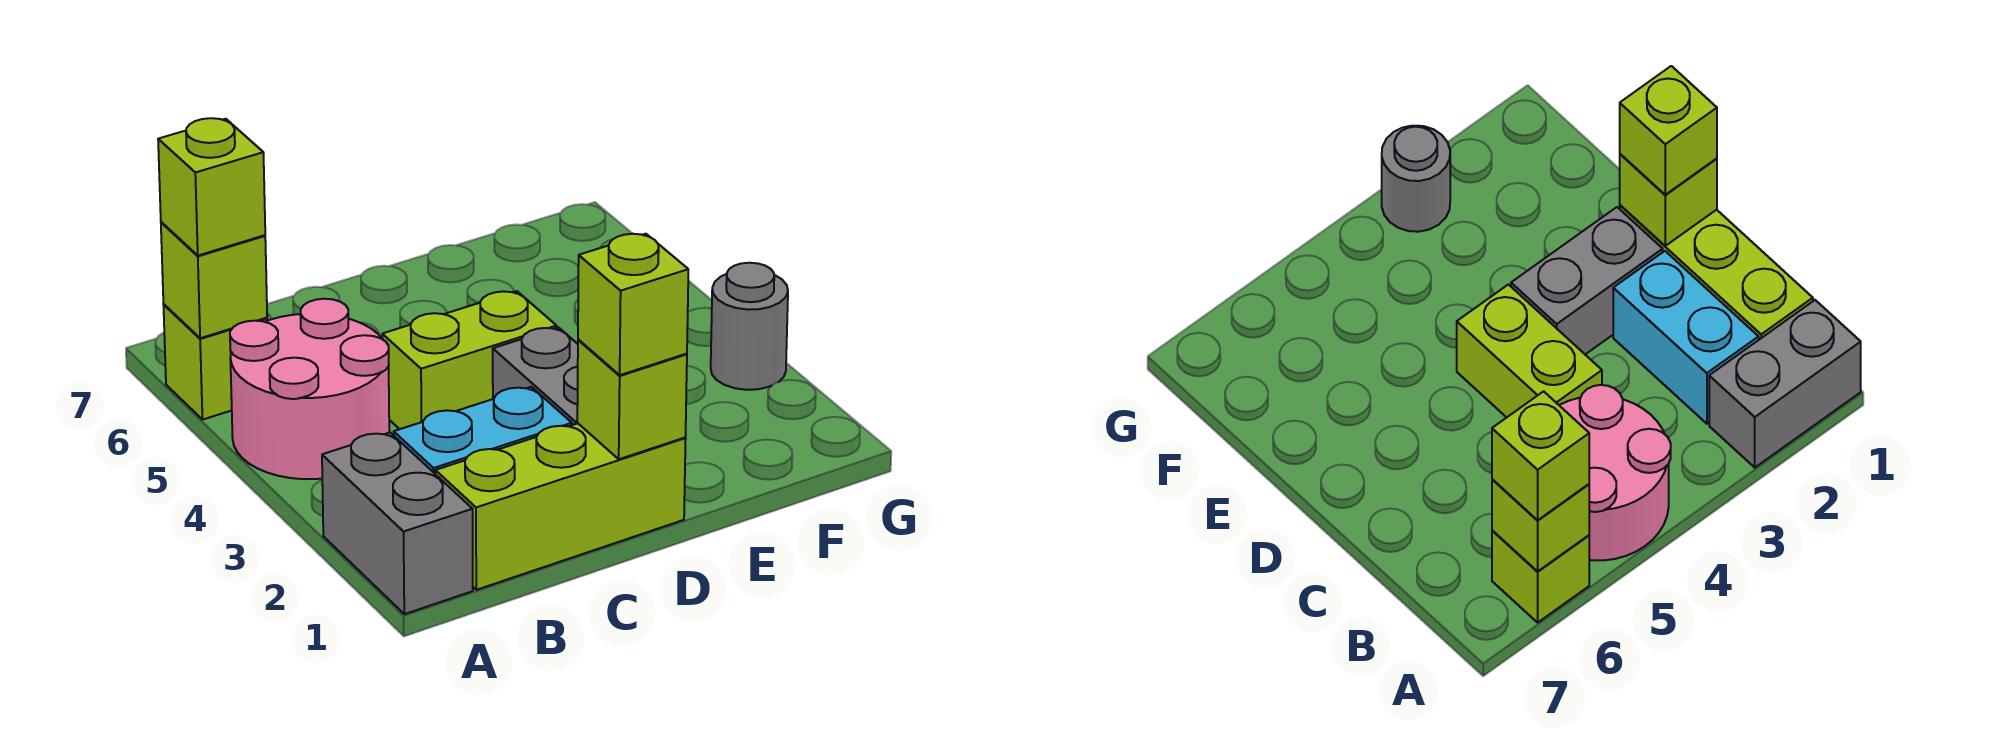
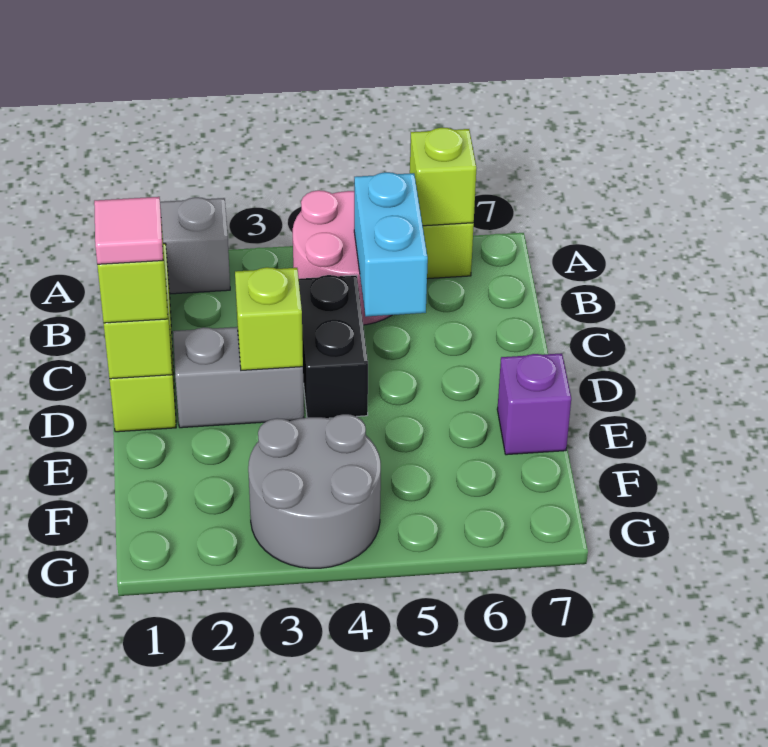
lime 1x1 brick [158,118,265,256] -> lime 1x1 brick moved to [235,267,303,370]
cyan 1x2 brick [394,387,572,474] -> cyan 1x2 brick moved to [354,172,428,316]
lime 1x2 brick [382,291,557,429] -> black 1x2 brick [299,275,368,418]
none -> pink 1x1 tile [94,197,163,264]
none -> purple 1x1 brick [497,353,571,455]
grey 1x1 round brick [711,263,788,390] -> grey 2x2 round brick [248,414,381,568]

